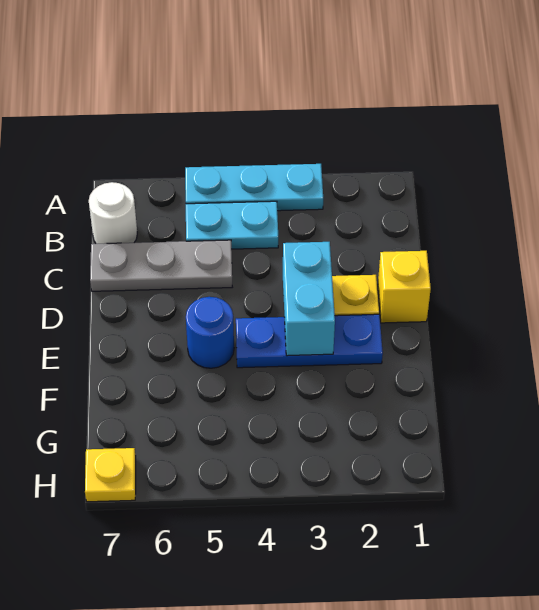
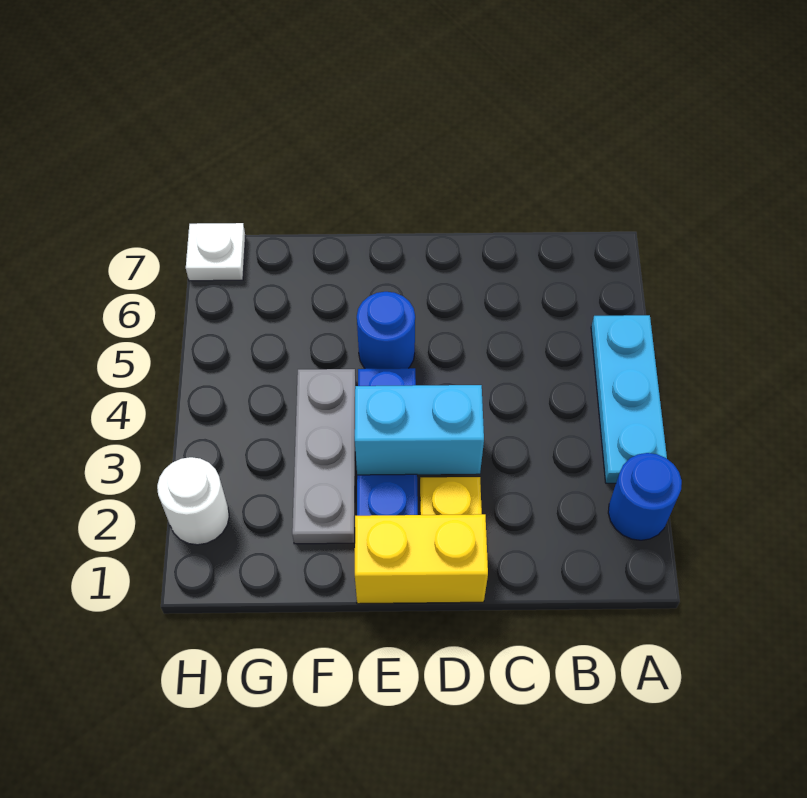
none -> blue 1x1 round brick [608,453,682,540]
cyan 1x2 plate [186,201,278,249] -> none
white 1x1 round brick [89,182,137,244] -> white 1x1 round brick moved to [157,457,229,545]
grey 1x3 plate [90,240,232,291] -> grey 1x3 plate moved to [292,369,356,544]
yellow 1x1 brick [378,251,431,323] -> yellow 1x2 brick [355,514,488,604]
yellow 1x1 plate [85,448,136,502] -> white 1x1 plate [186,223,246,281]

